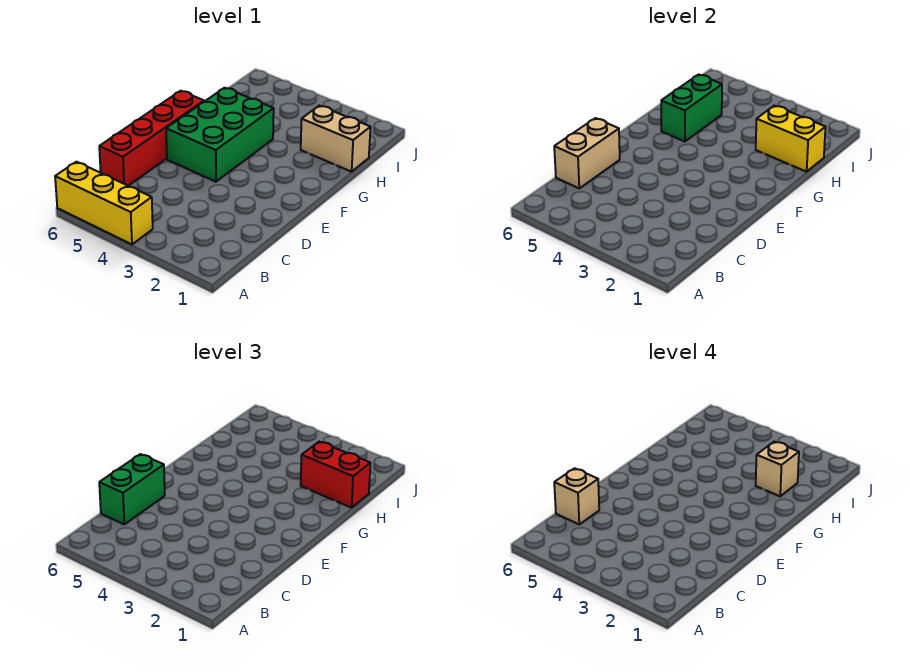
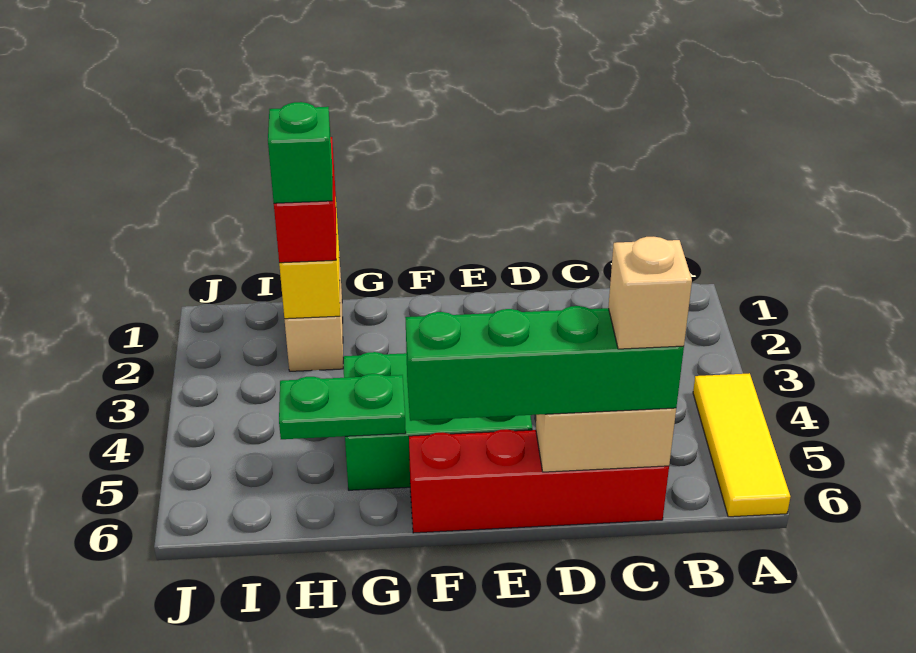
yellow 1x3 brick [55,162,153,244] -> yellow 1x3 tile [693,373,790,517]
green 1x2 brick [99,454,165,524] -> green 1x4 brick [405,306,684,421]
green 1x2 brick [661,74,722,142] -> green 1x2 plate [279,374,406,439]
tan 1x1 brick [756,442,799,496] -> green 1x1 brick [268,102,333,203]

